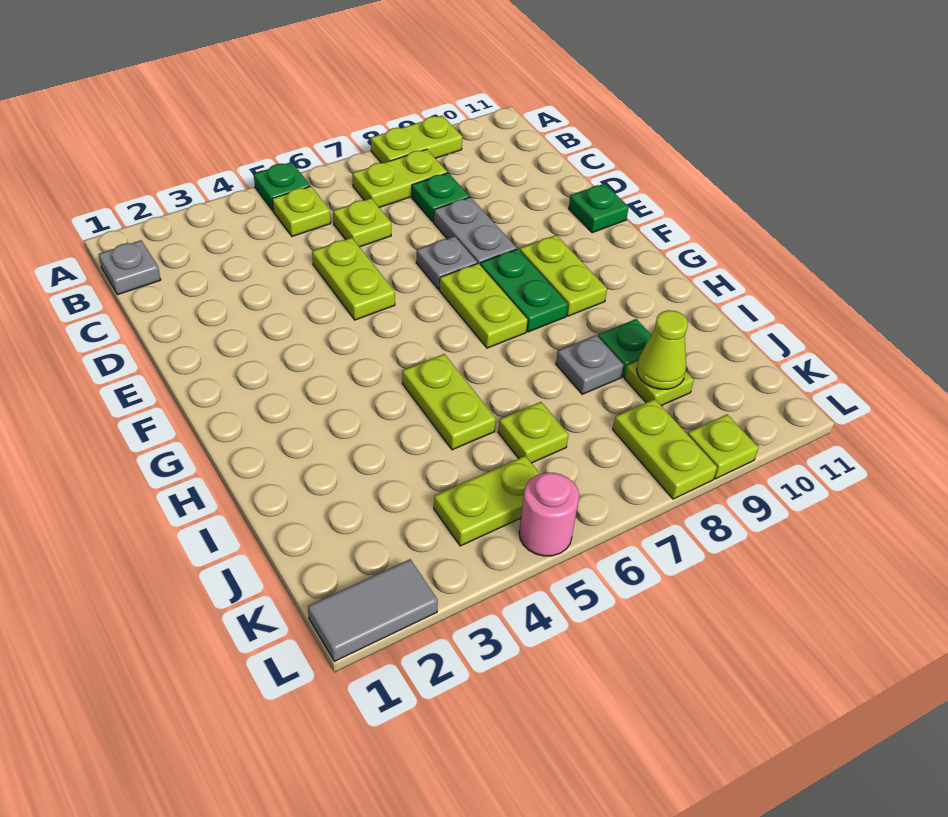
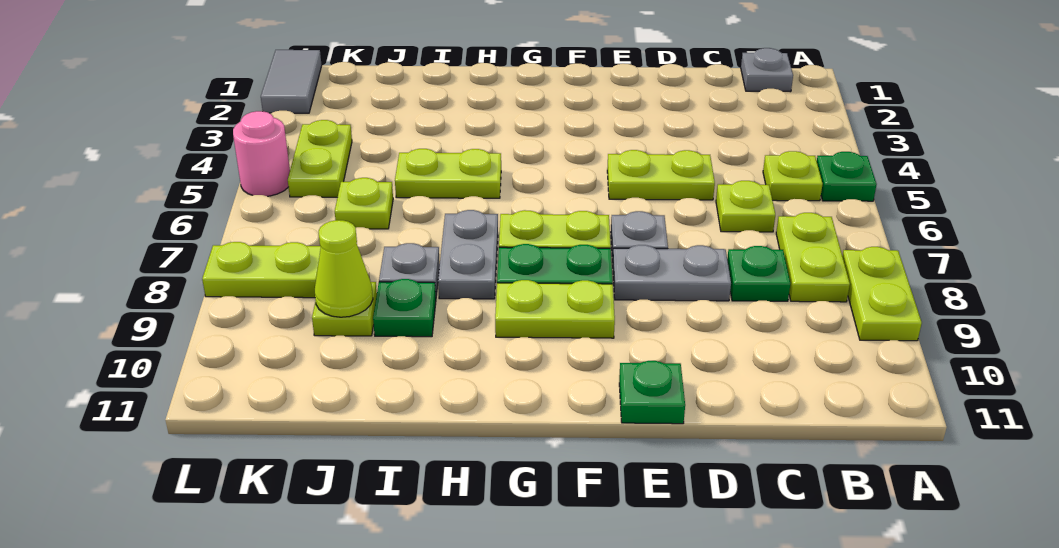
none -> grey 1x2 plate [438,210,498,299]
lime 1x1 plate [688,415,759,479] -> none

